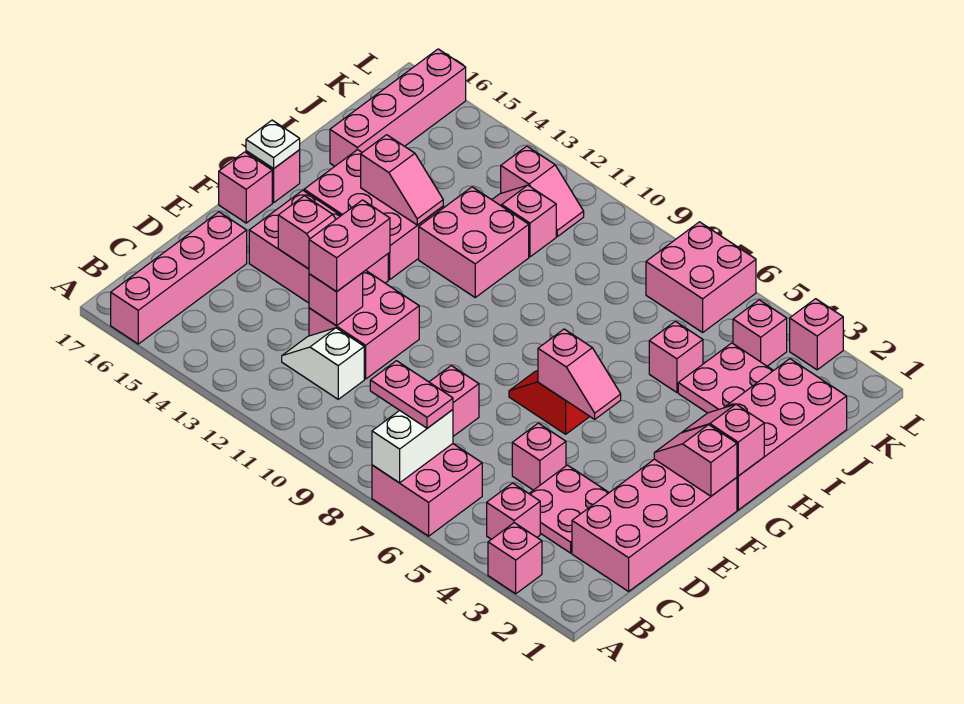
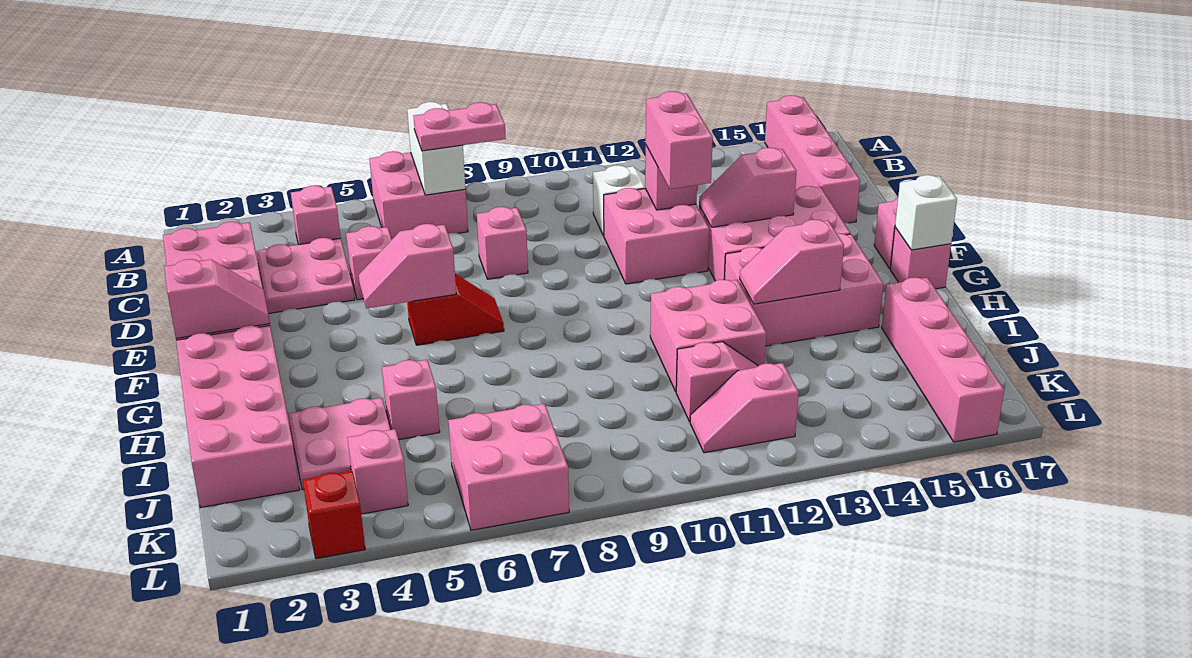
pink 1x1 brick [488,523,542,594] -> none
pink 1x2 slope [682,404,764,476] -> none
white 1x1 plate [246,120,300,169] -> white 1x1 brick [895,175,957,250]
pink 1x1 brick [790,299,843,370] -> red 1x1 brick [303,471,365,559]

